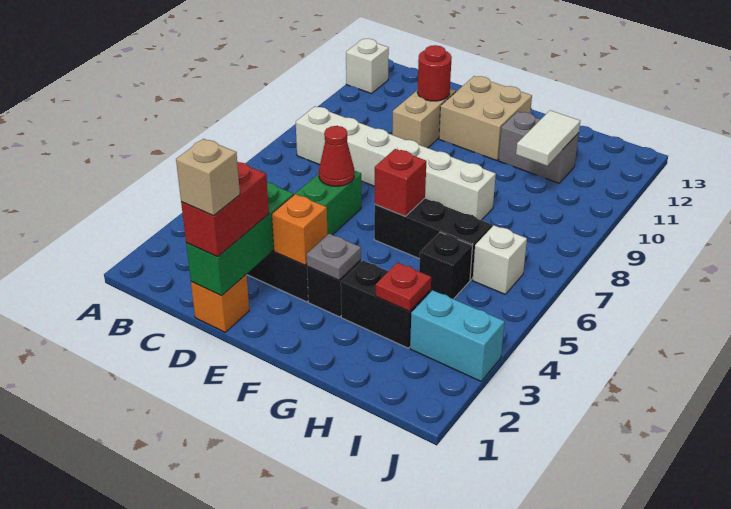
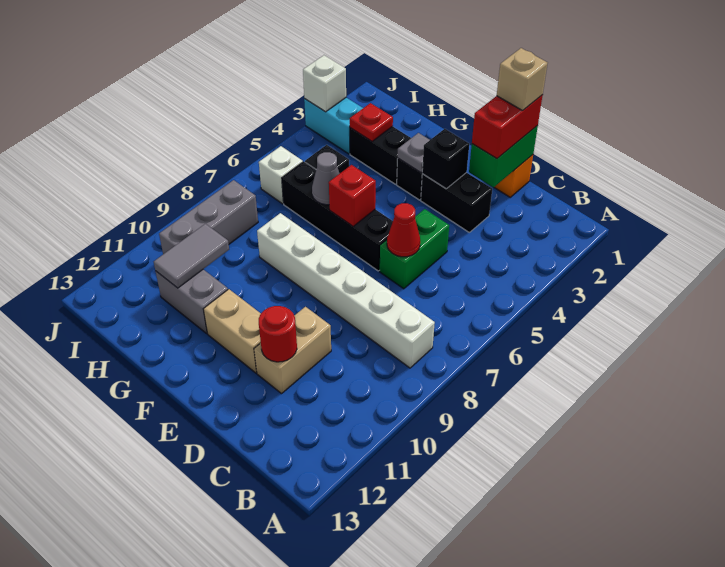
white 1x1 brick [346,39,389,94] -> white 1x1 brick moved to [303,55,346,112]
green 1x3 brick [186,182,294,295] -> green 1x2 brick [469,126,538,187]
orange 1x1 brick [272,194,327,265] -> black 1x1 brick [422,129,469,189]
tan 2x2 brick [439,76,532,161] -> tan 1x2 brick [204,289,261,373]
black 1x3 brick [374,198,492,280] -> black 1x4 brick [282,162,393,271]
none -> grey 1x1 cone [312,152,340,205]
white 1x2 tile [516,110,580,166] -> grey 1x2 tile [154,224,229,288]
none -> grey 1x3 brick [159,180,258,254]

